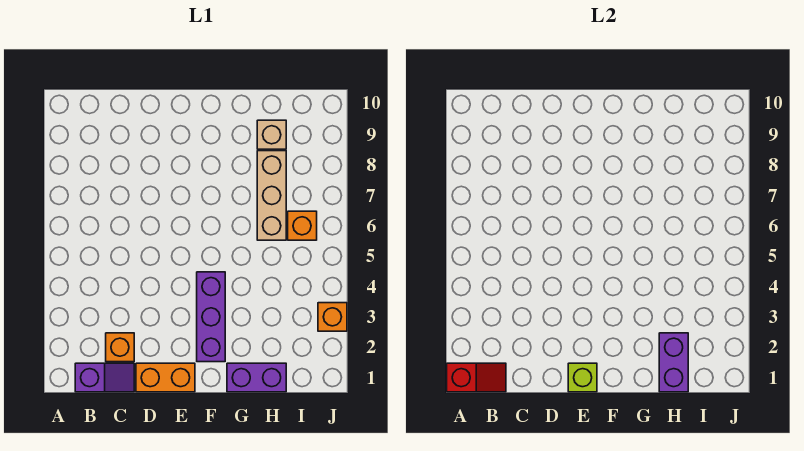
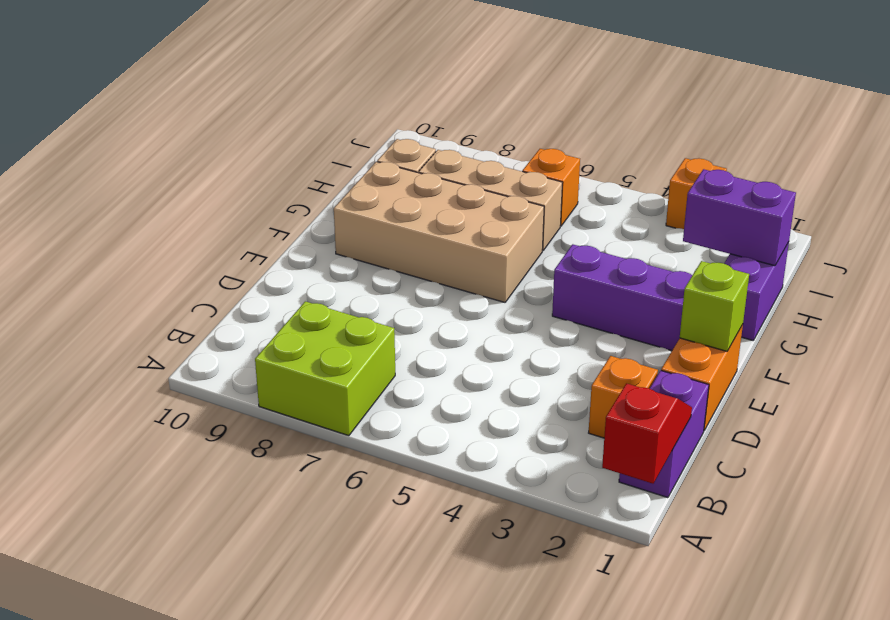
none -> lime 2x2 brick [255,301,395,436]
purple 1x2 slope [75,363,134,392] -> purple 1x2 brick [619,371,709,498]
none -> tan 2x4 brick [334,162,544,302]

